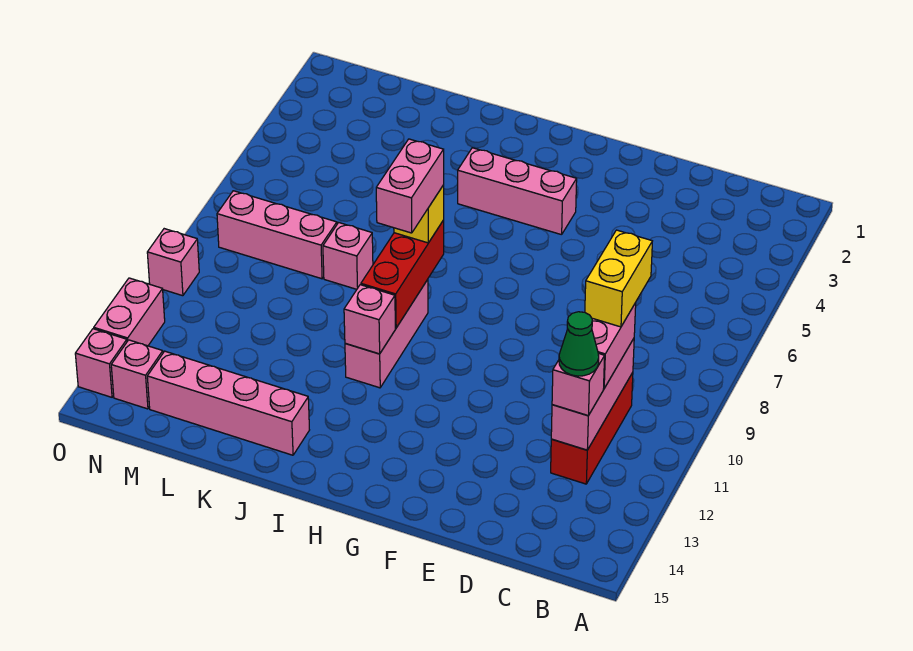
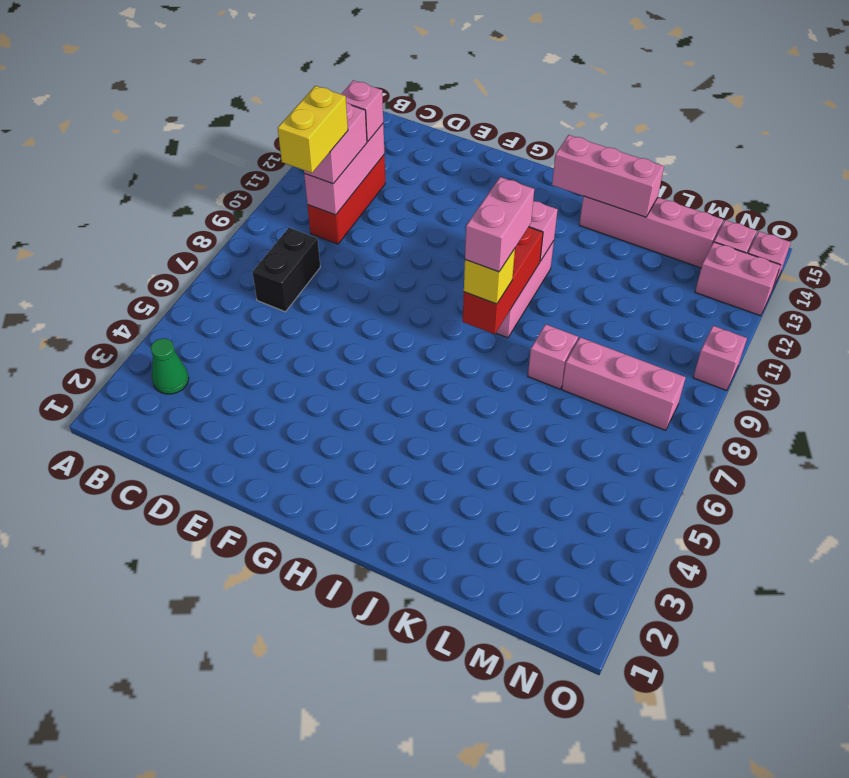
none -> black 1x2 brick [252,228,320,312]
green 1x1 cone [559,312,599,376] -> green 1x1 cone moved to [151,338,189,394]
pink 1x3 brick [458,148,577,235] -> pink 1x3 brick moved to [552,135,664,217]
pink 1x2 brick [94,278,165,346] -> pink 1x2 brick turned to [695,242,780,316]

